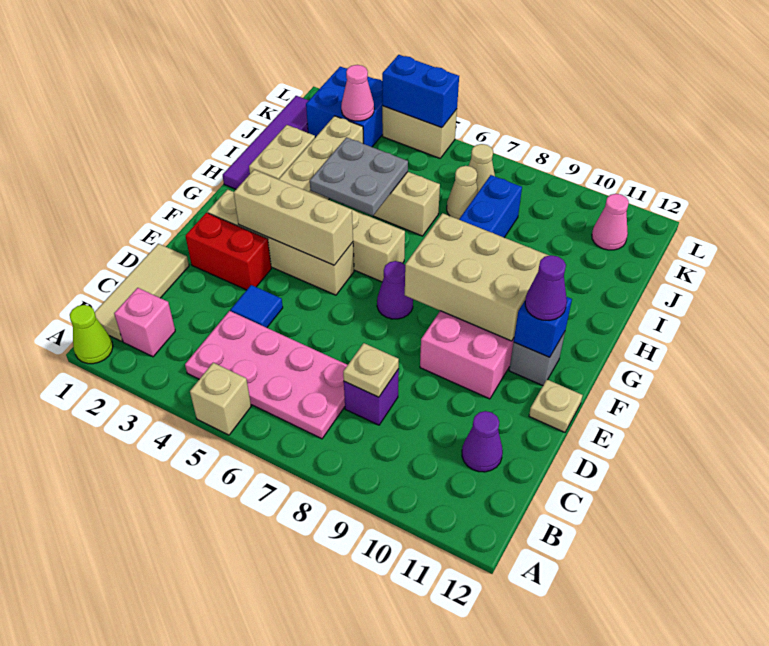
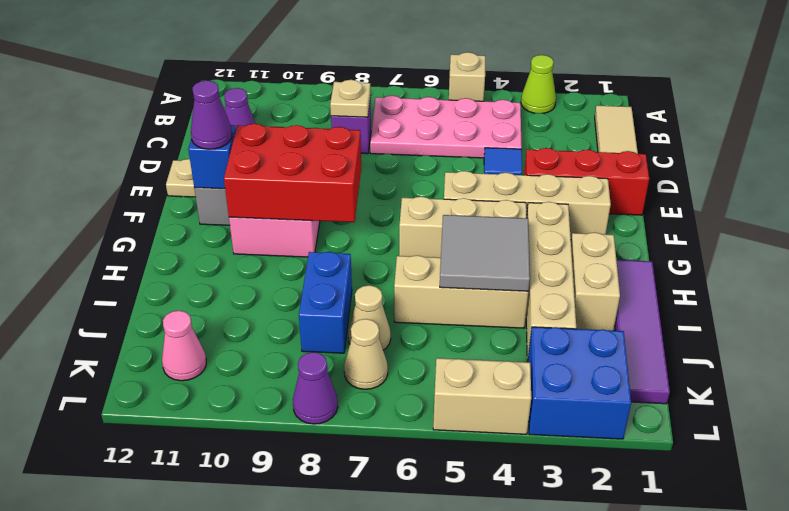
lime 1x1 cone [70,305,113,364] -> lime 1x1 cone moved to [521,55,556,113]
pink 1x1 brick [114,288,175,357] -> none
red 1x2 brick [186,213,271,290] -> red 1x3 brick [524,148,649,215]
tan 1x3 brick [234,170,353,265] -> none
purple 1x1 cone [377,261,413,319] -> purple 1x1 cone moved to [293,352,338,424]
tan 2x3 brick [405,213,549,341] -> red 2x3 brick [224,124,361,222]
grey 2x2 plate [310,137,408,216] -> grey 2x2 tile [440,215,530,291]
pink 1x1 cone [341,65,374,121] -> none
blue 1x2 brick [382,55,459,128] -> none

